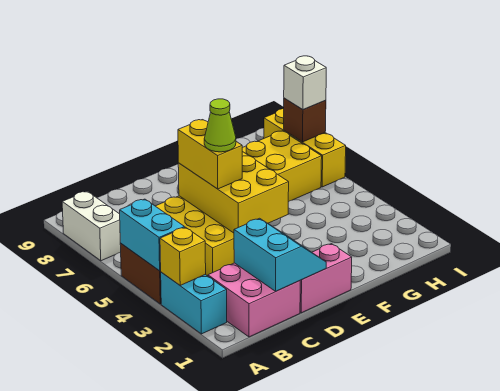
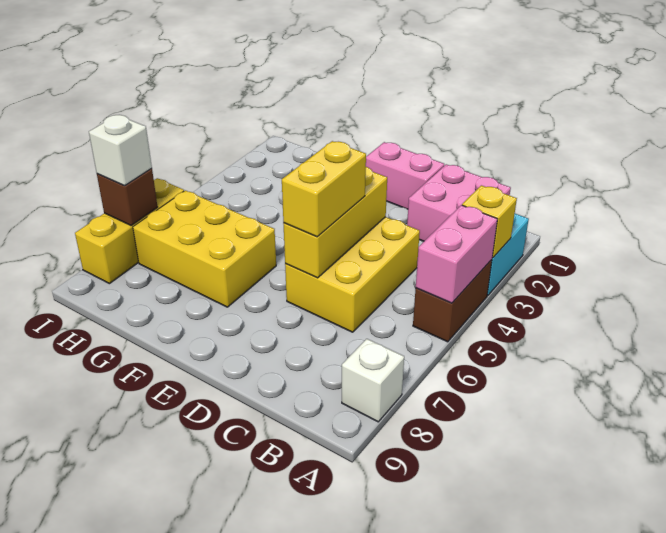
cyan 1x2 brick [120,199,185,271] -> pink 1x2 brick [416,205,497,303]
white 1x2 brick [62,191,121,261] -> white 1x1 brick [342,339,404,422]
cyan 2x2 slope [234,218,326,291] -> none
yellow 2x3 brick [178,151,289,233] -> yellow 1x3 brick [283,167,387,278]
lime 1x1 cone [204,99,236,152] -> none

